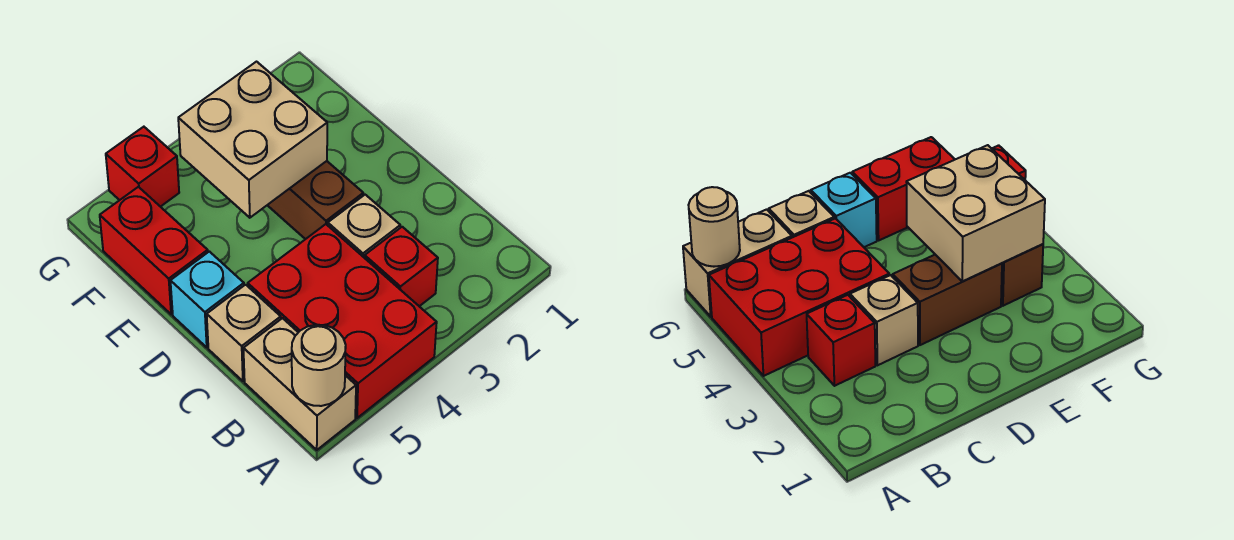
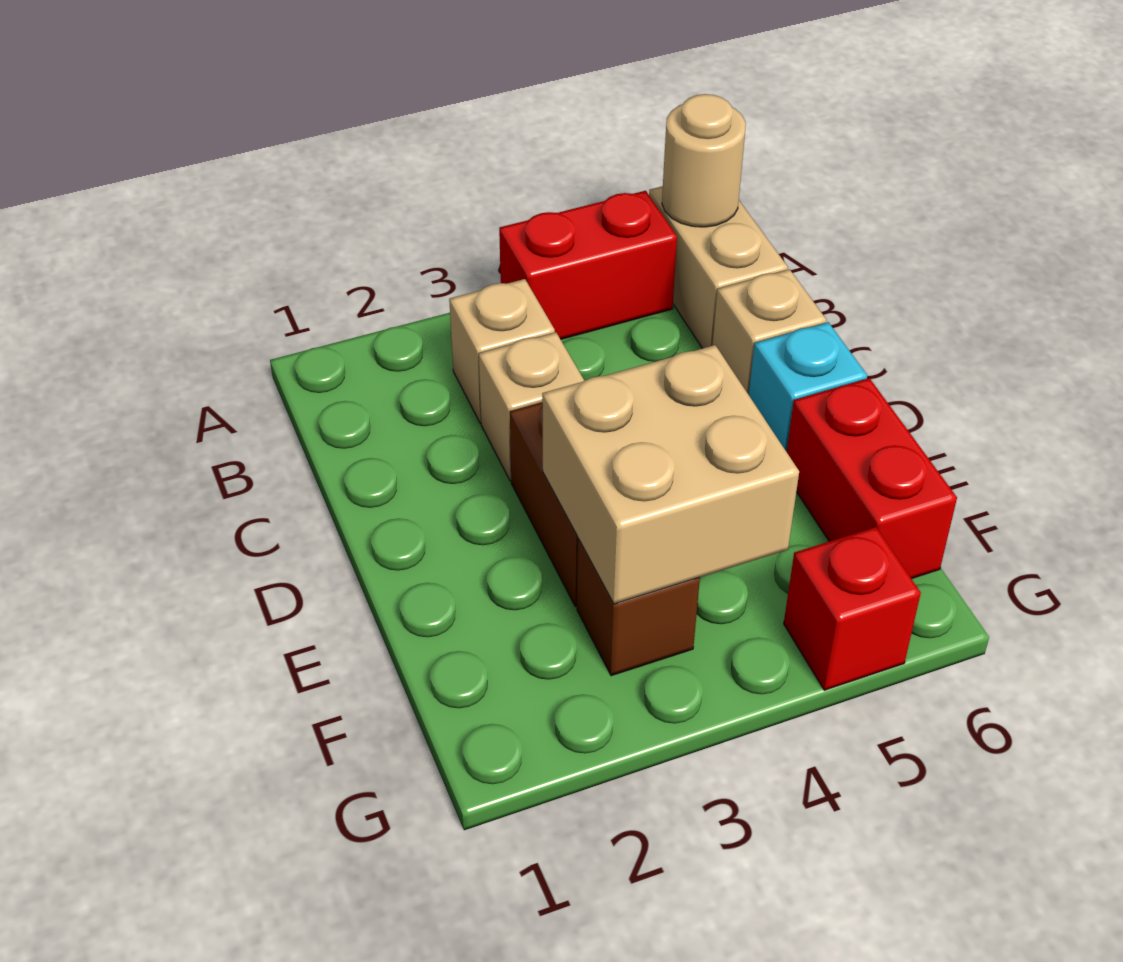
red 2x3 brick [248,224,437,418] -> red 1x2 brick [499,191,677,339]
red 1x1 brick [365,227,438,306] -> tan 1x1 brick [449,279,555,423]

